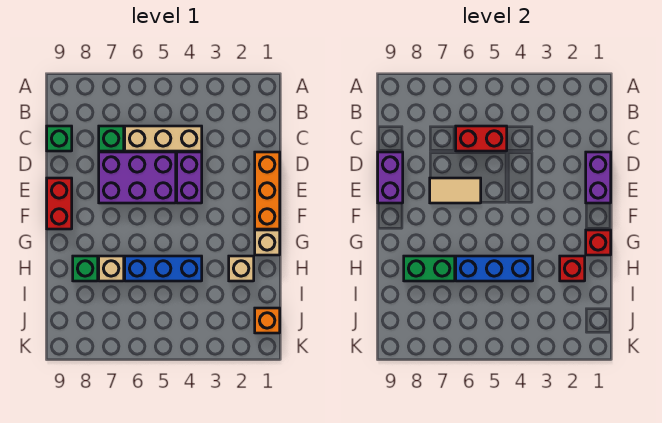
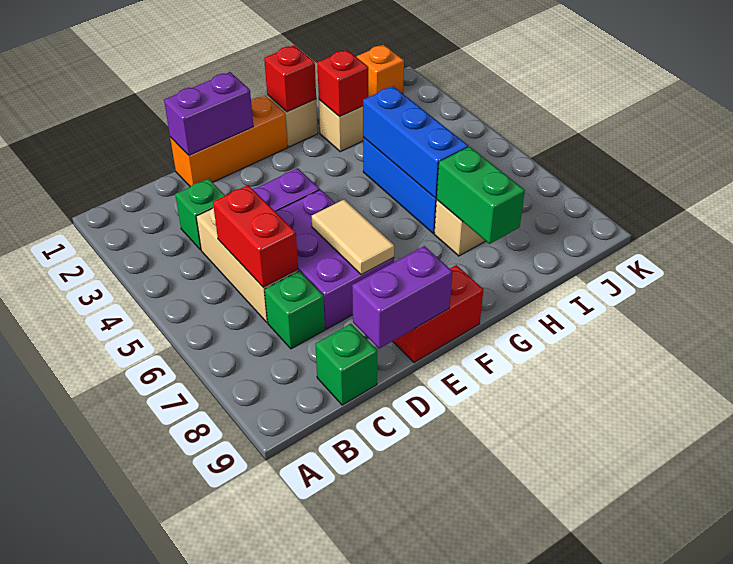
green 1x1 brick [73,256,98,281] -> green 1x1 brick moved to [175,179,225,250]

